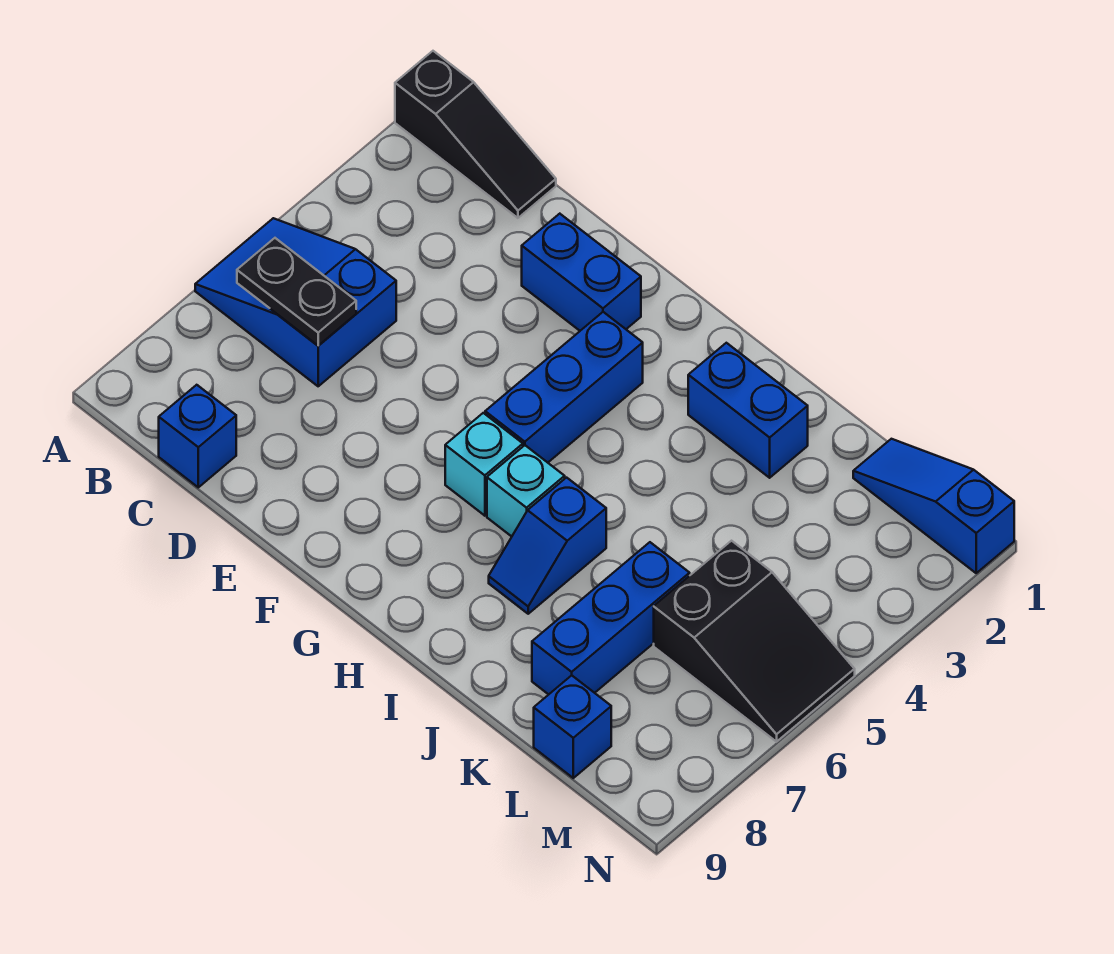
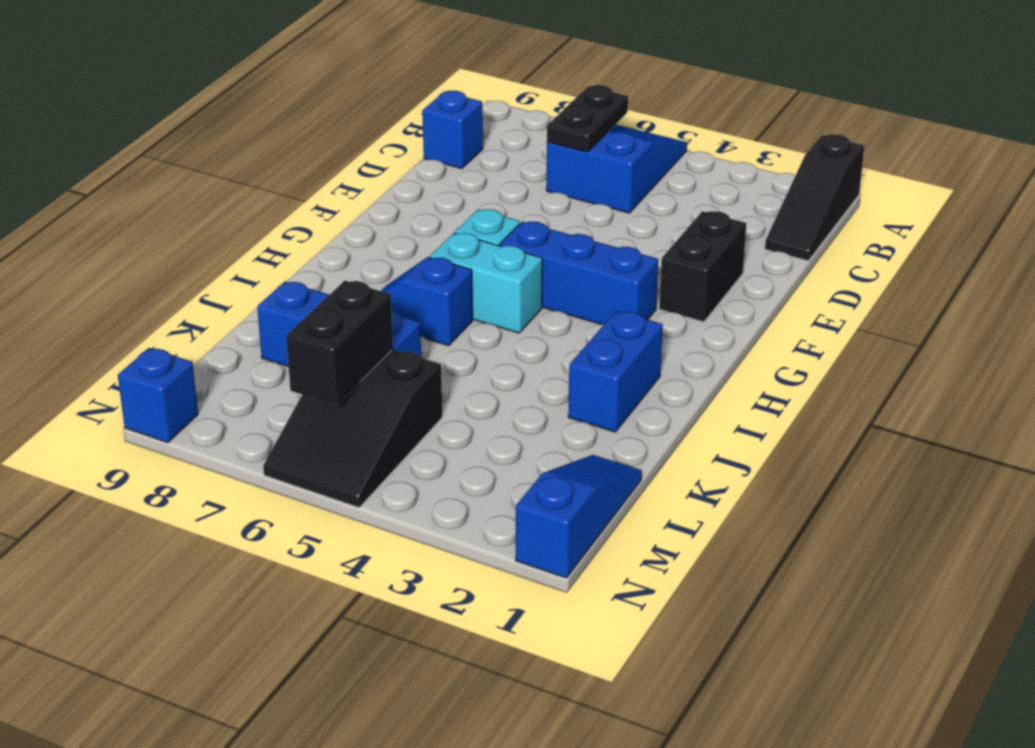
blue 1x2 brick [522,214,641,331] -> black 1x2 brick [659,211,746,322]
cyan 1x1 brick [487,445,565,537] -> cyan 1x2 brick [430,233,542,333]
none -> black 1x2 brick [286,281,393,405]
blue 1x1 brick [534,675,611,778] -> blue 1x1 brick moved to [118,348,198,443]

